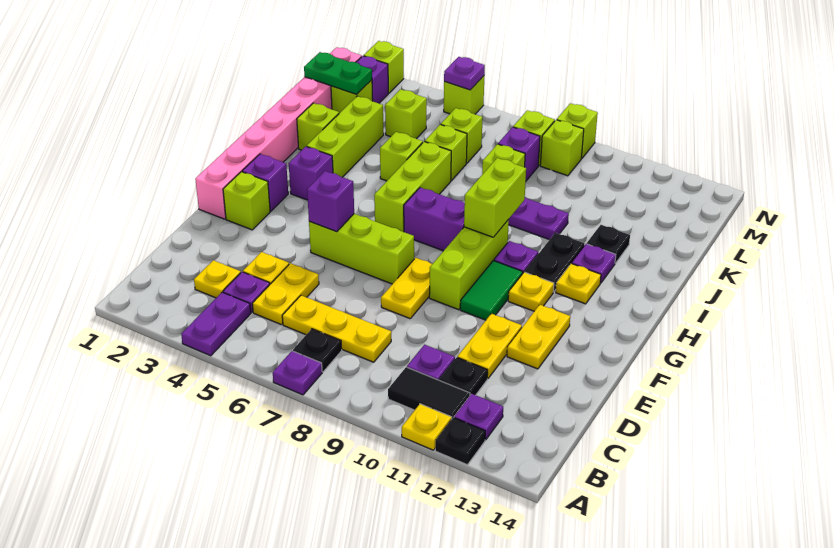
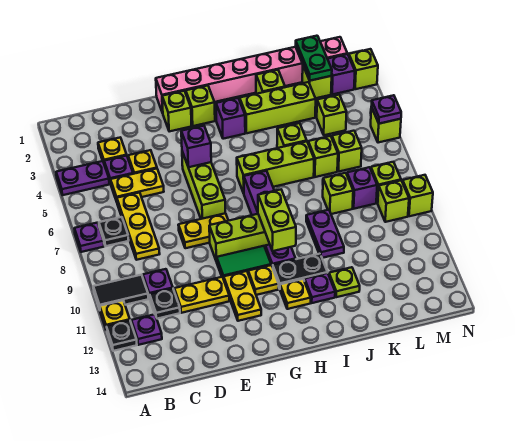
black 1x2 tile [388,367,470,418] -> black 1x2 tile turned to [93,275,148,309]
yellow 1x2 plate [507,305,570,369] -> yellow 1x2 plate turned to [224,271,261,321]
purple 1x1 brick [242,154,288,211] -> lime 1x1 brick [186,86,215,126]
lime 1x2 brick [464,158,526,237] -> lime 1x2 brick turned to [258,190,296,251]
black 1x1 plate [587,225,630,263] -> lime 1x1 plate [329,267,360,297]

